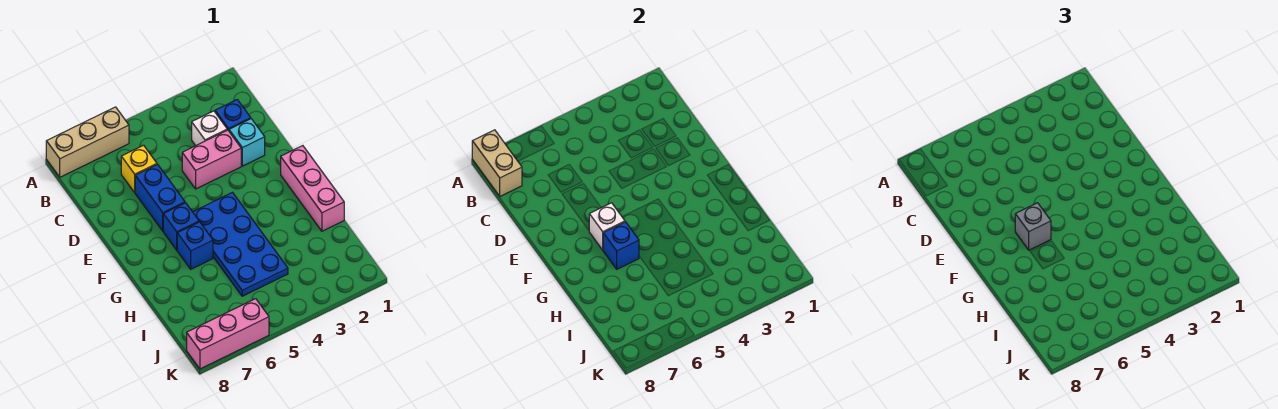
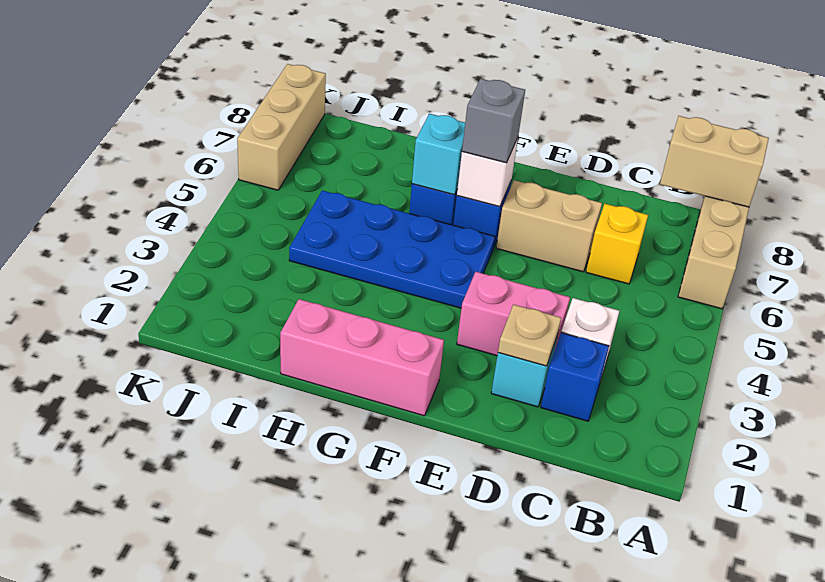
none -> tan 1x1 plate [498,305,561,366]
pink 1x2 brick [182,130,241,189] -> pink 1x2 brick turned to [457,272,570,356]
blue 1x2 brick [135,165,185,231] -> tan 1x2 brick [496,180,602,272]
blue 1x1 brick [603,222,639,269] -> cyan 1x1 brick [412,114,465,195]
pink 1x3 brick [187,299,269,369] -> tan 1x3 brick [237,64,326,190]

